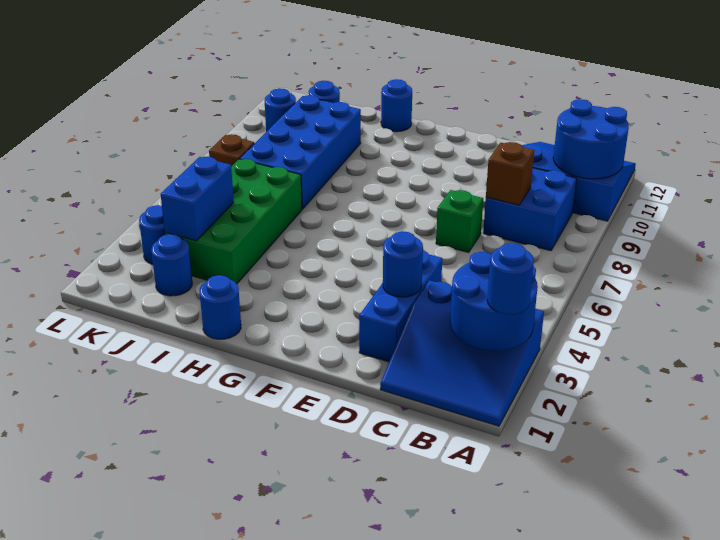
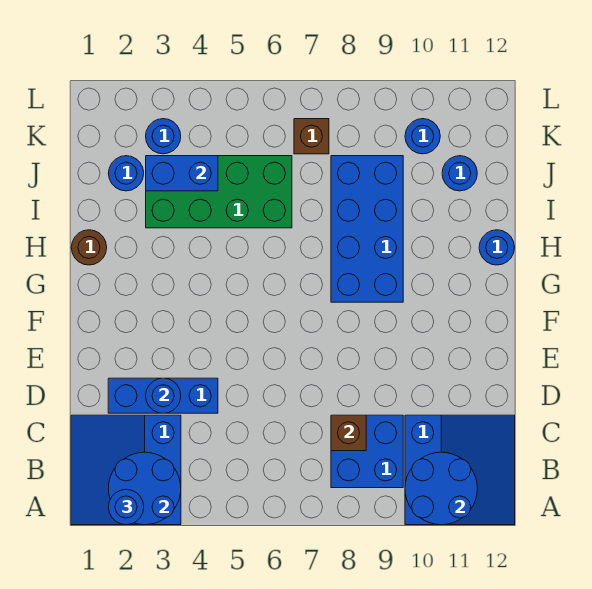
green 1x1 brick [436,190,483,252] -> none
blue 1x1 round brick [200,275,241,339] -> brown 1x1 round brick [71,230,107,265]
blue 2x4 brick [240,95,361,209] -> blue 2x4 brick turned to [331,156,403,302]

